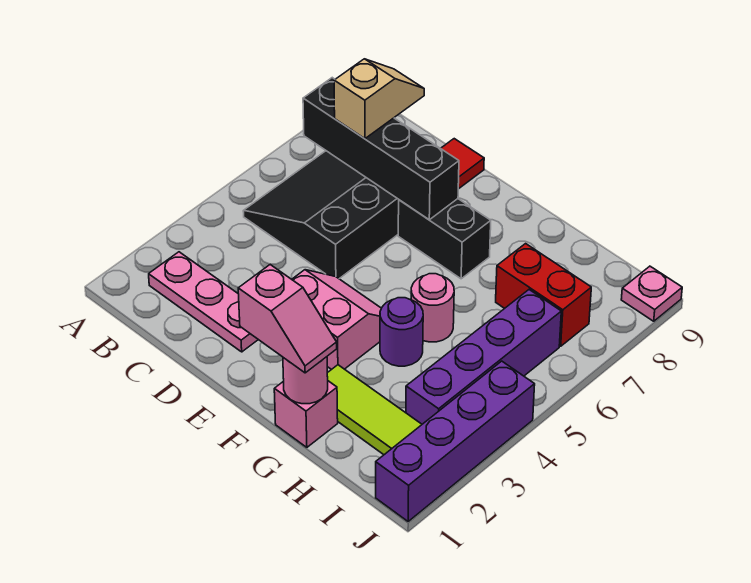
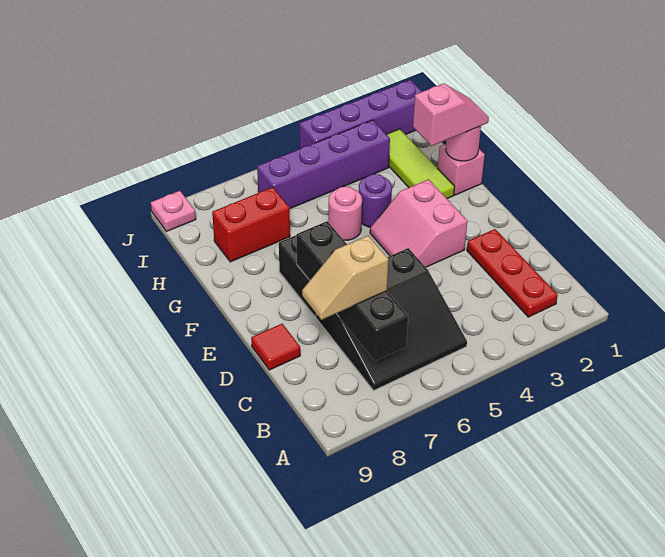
pink 1x3 plate [149,252,258,352] -> red 1x3 plate [467,229,558,317]
pink 1x2 slope [238,265,337,373] -> pink 1x2 slope turned to [413,83,489,146]
red 1x2 brick [496,244,591,346] -> red 1x2 brick turned to [212,187,290,262]

